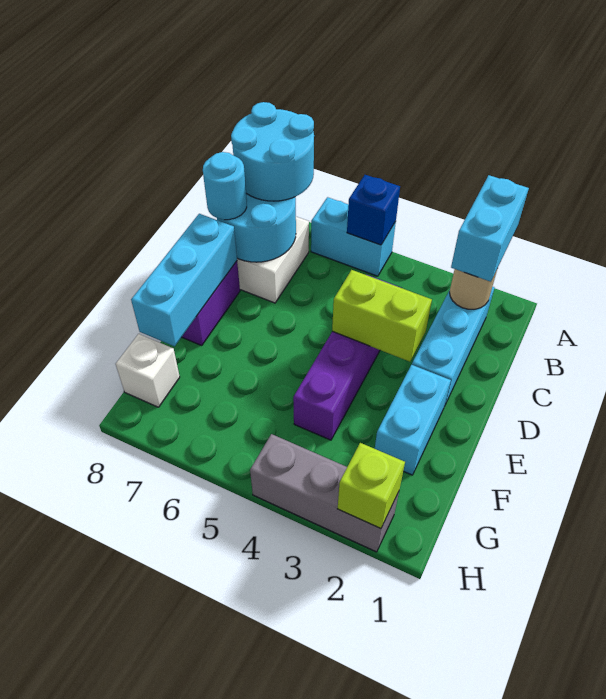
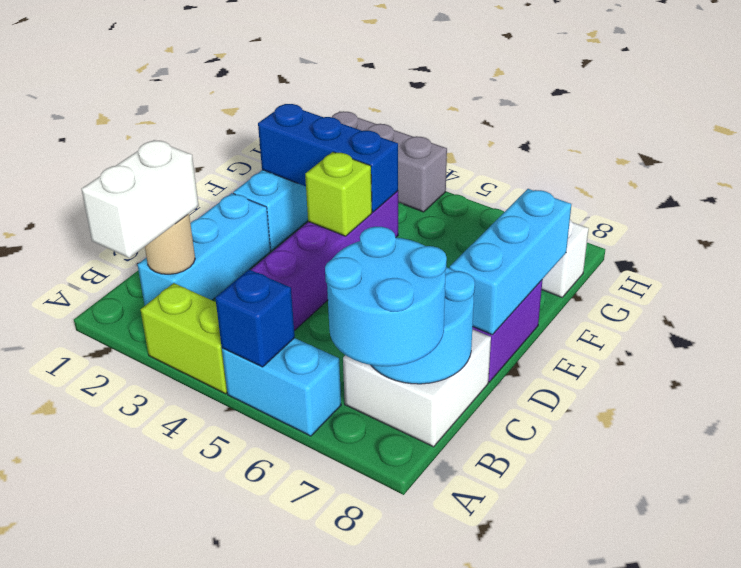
cyan 1x2 brick [451,175,529,282] -> white 1x2 brick [81,140,199,258]
cyan 1x1 round brick [203,152,247,220] -> none
lime 1x2 brick [332,270,432,362] -> lime 1x2 brick moved to [141,283,227,394]
none -> blue 1x3 brick [258,104,398,212]
lime 1x1 brick [338,443,405,529] -> lime 1x1 brick moved to [305,152,372,236]

